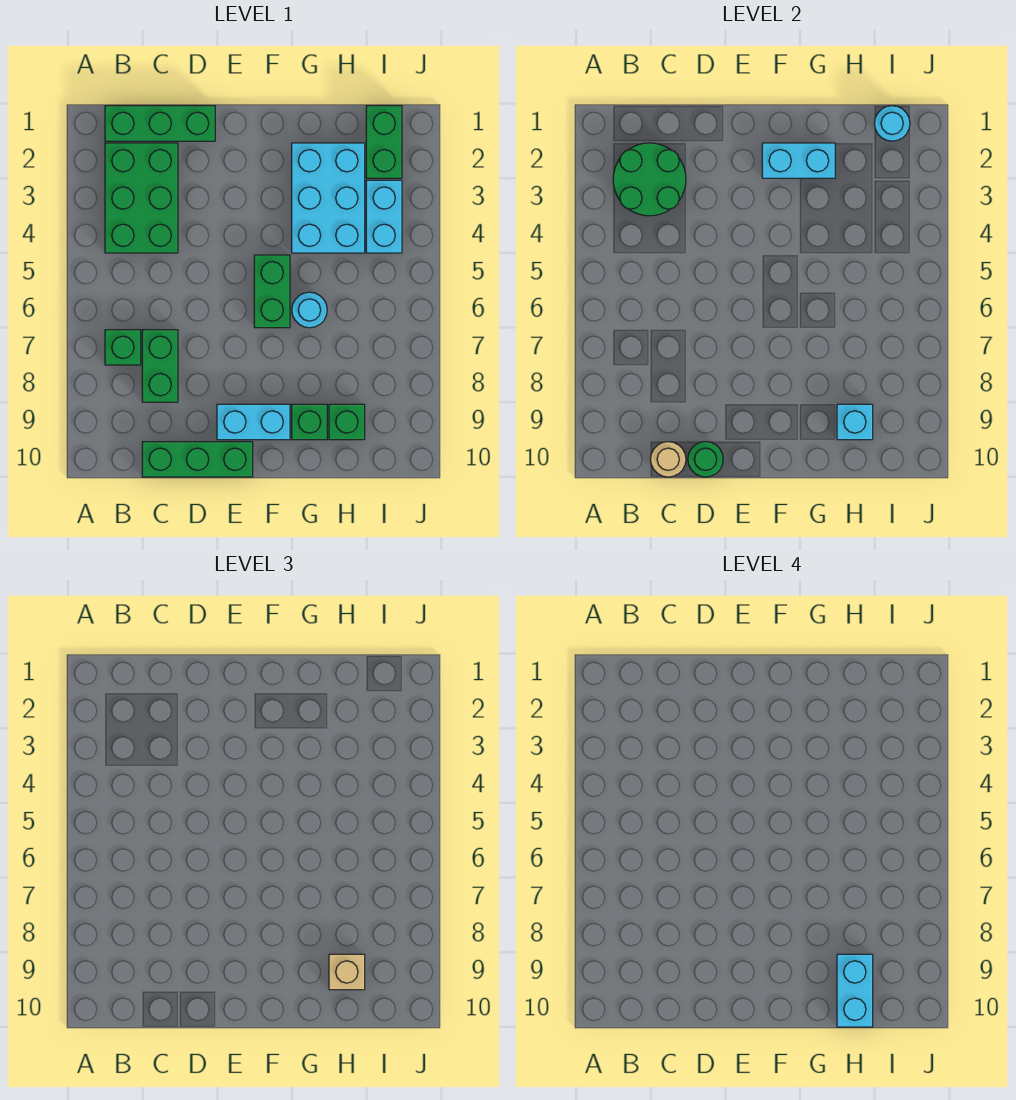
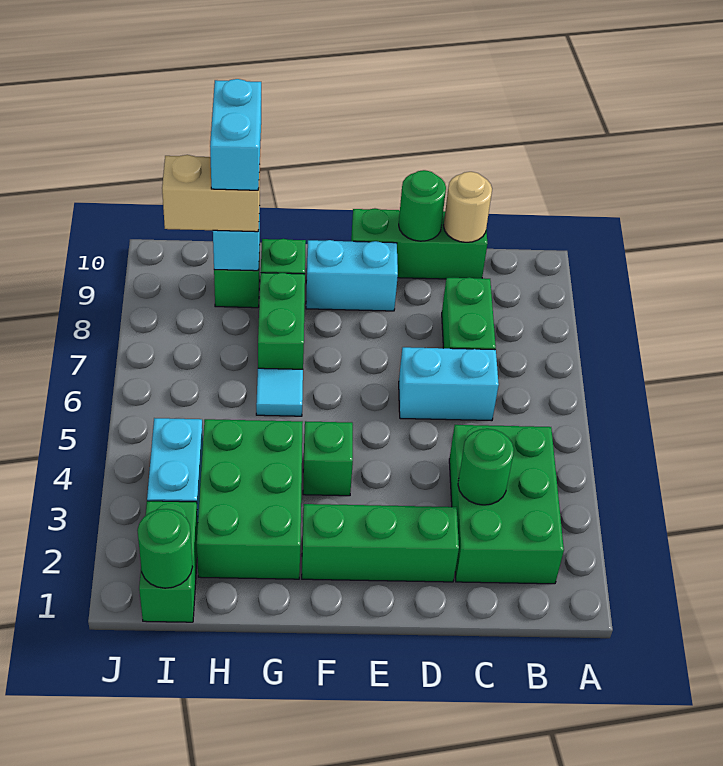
green 1x3 brick [105,106,215,141] -> green 1x3 brick moved to [302,504,459,582]
green 2x2 round brick [613,143,686,216] -> green 1x1 round brick [458,429,514,505]
green 1x1 brick [105,330,141,365] -> green 1x1 brick moved to [303,421,353,496]
cyan 1x2 brick [762,143,835,178] -> cyan 1x2 brick moved to [399,347,499,421]
green 1x2 brick [254,255,290,328] -> green 1x2 brick moved to [258,273,305,369]
cyan 2x3 brick [292,143,365,253] -> green 2x3 brick [197,419,303,579]
cyan 1x1 round brick [292,292,327,328] -> cyan 1x1 tile [256,368,303,416]
tan 1x1 brick [329,954,365,990] -> tan 1x2 brick [162,155,260,232]
cyan 1x1 round brick [874,106,910,141] -> green 1x1 round brick [137,509,193,588]

